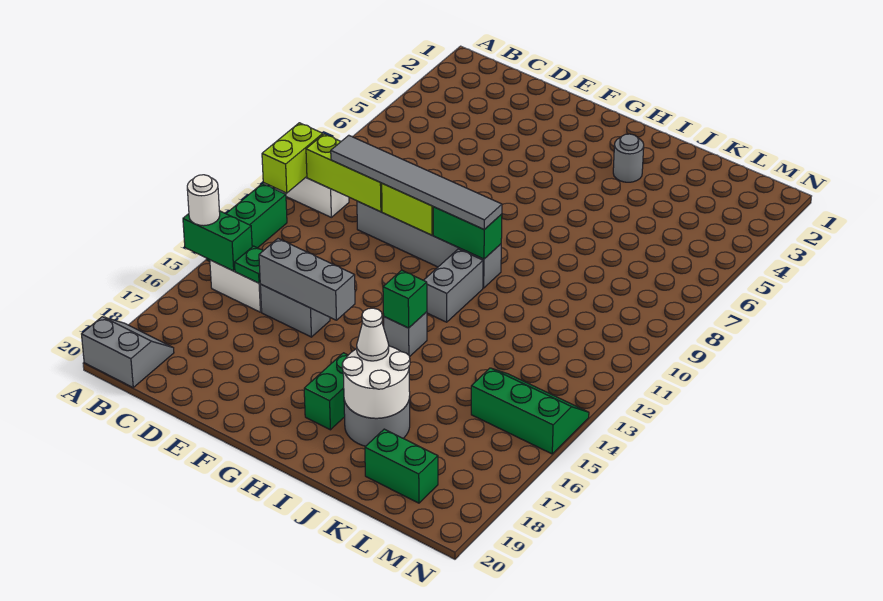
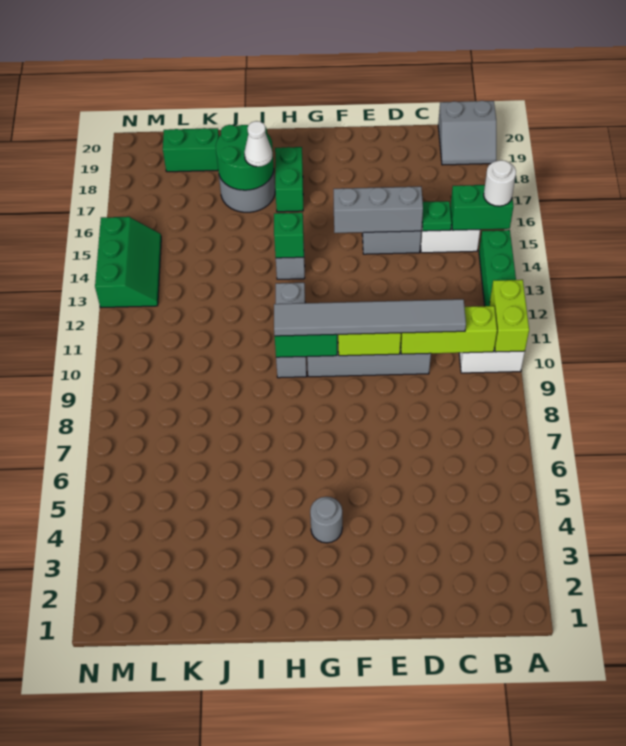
grey 1x1 round brick [613,134,644,182] -> grey 1x1 round brick moved to [310,497,342,543]
white 2x2 round brick [342,346,410,418] -> green 2x2 round brick [216,125,274,190]
green 2x3 slope [471,368,589,454] -> green 2x3 slope turned to [95,217,161,308]

